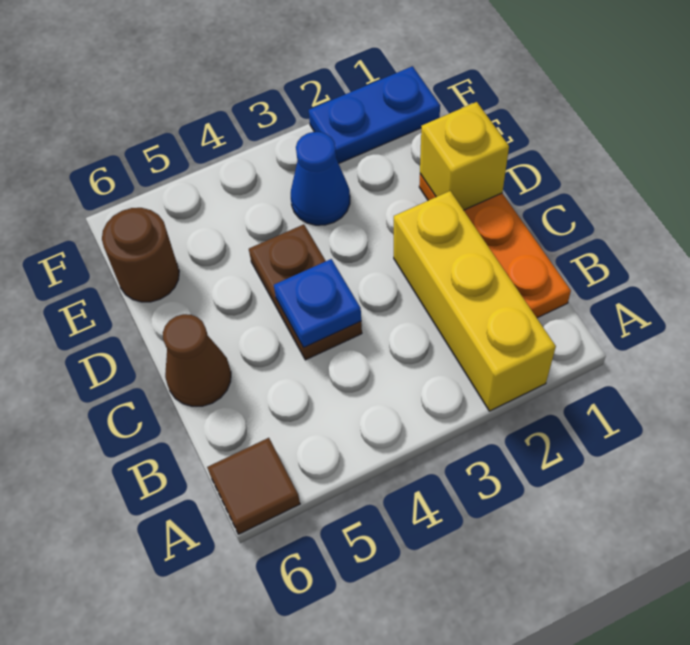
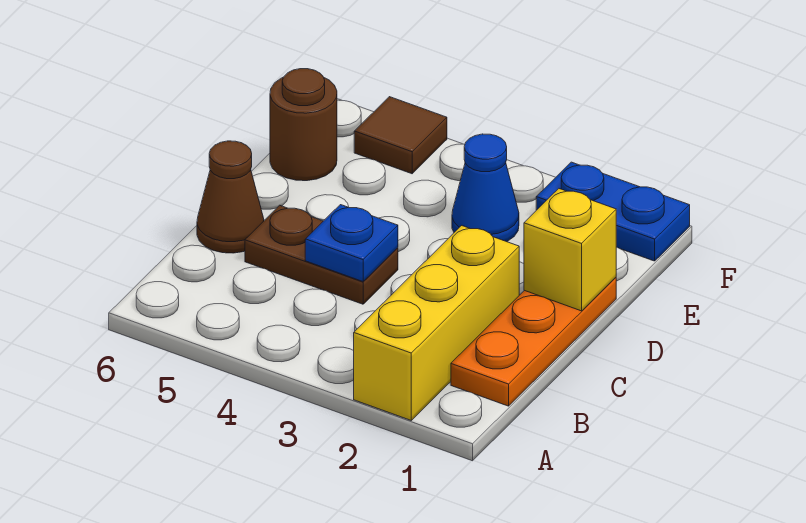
brown 1x1 tile [207,438,300,534] -> brown 1x1 tile moved to [354,97,447,174]
brown 1x2 plate [249,224,362,360] -> brown 1x2 plate turned to [245,205,398,304]

